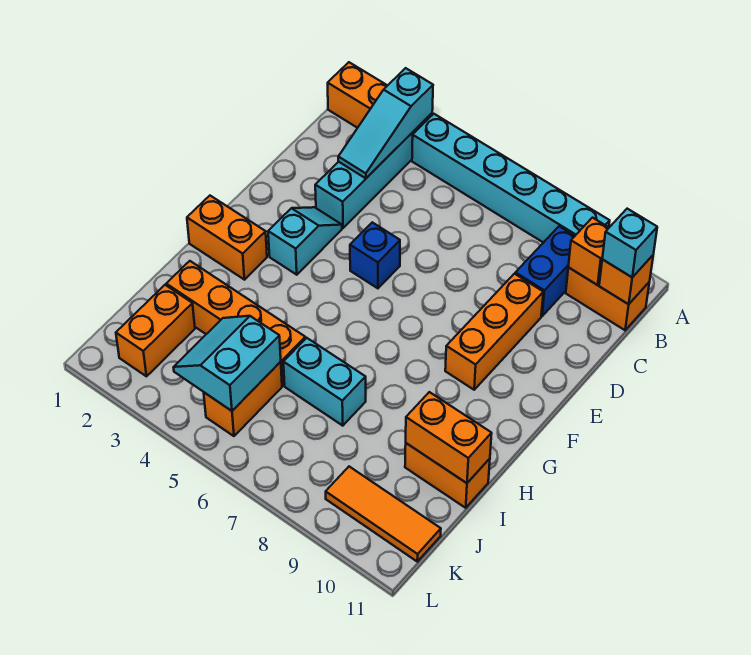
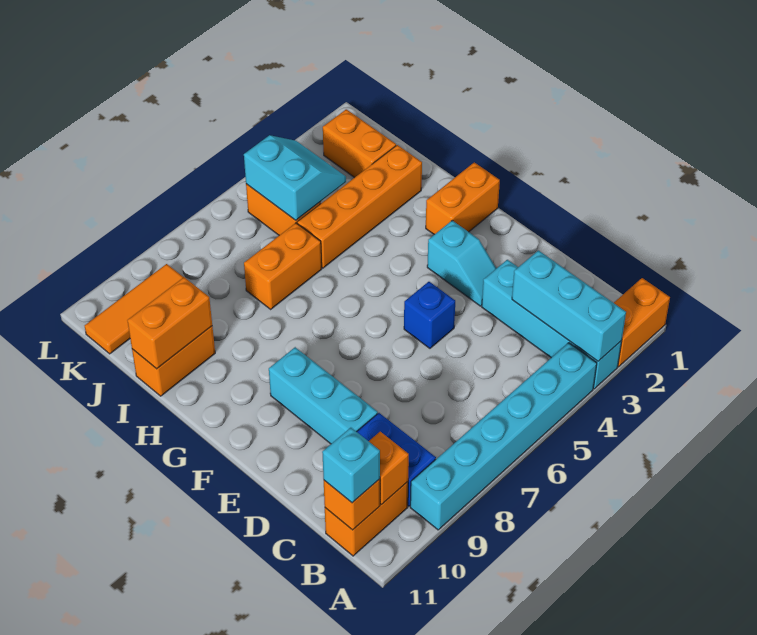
cyan 1x3 slope [338,68,433,178] -> cyan 1x3 brick [512,251,626,361]
orange 1x3 brick [445,274,543,390] -> cyan 1x3 brick [269,347,378,444]
cyan 1x2 brick [283,338,366,426] -> orange 1x2 brick [244,223,322,309]

